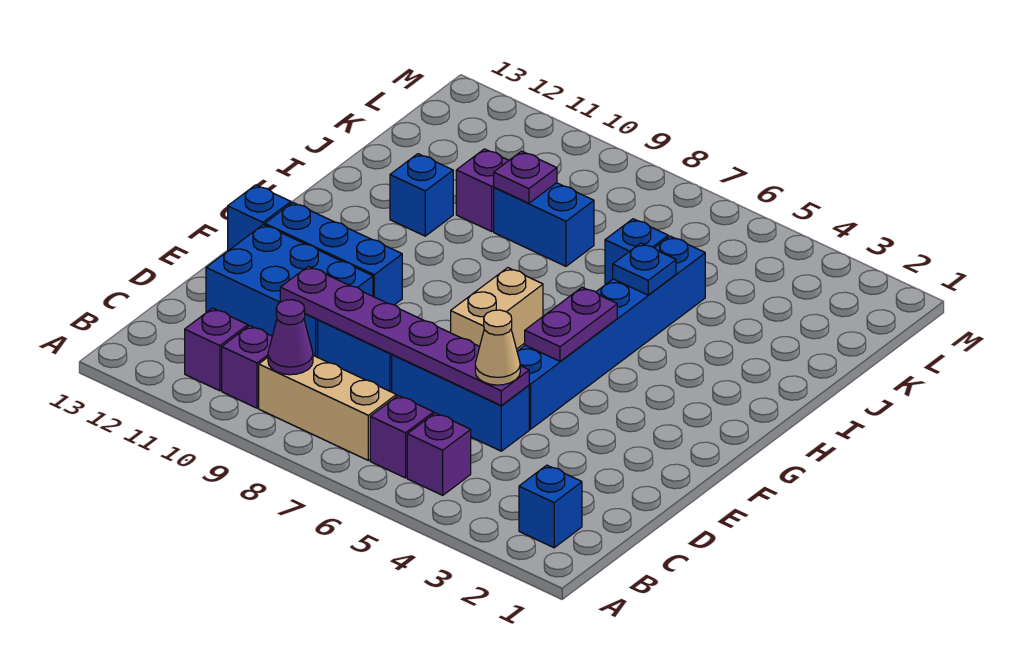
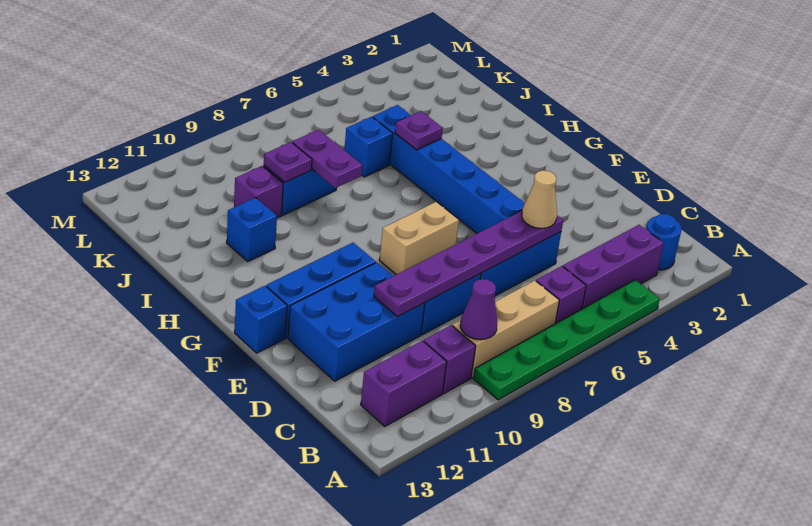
none -> green 1x6 plate [474,280,660,400]
blue 1x1 brick [519,465,582,548] -> blue 1x1 round brick [646,214,681,270]
purple 1x1 brick [407,413,471,495] -> purple 1x3 brick [563,225,664,309]
purple 1x1 brick [185,308,248,391] -> purple 1x2 brick [361,341,447,426]
purple 1x2 plate [525,287,617,361] -> purple 1x2 plate moved to [292,130,363,188]
tan 1x2 brick [451,268,543,349] -> tan 1x2 brick turned to [379,202,459,275]
blue 1x1 plate [613,243,676,295] -> purple 1x1 plate [395,111,443,150]

